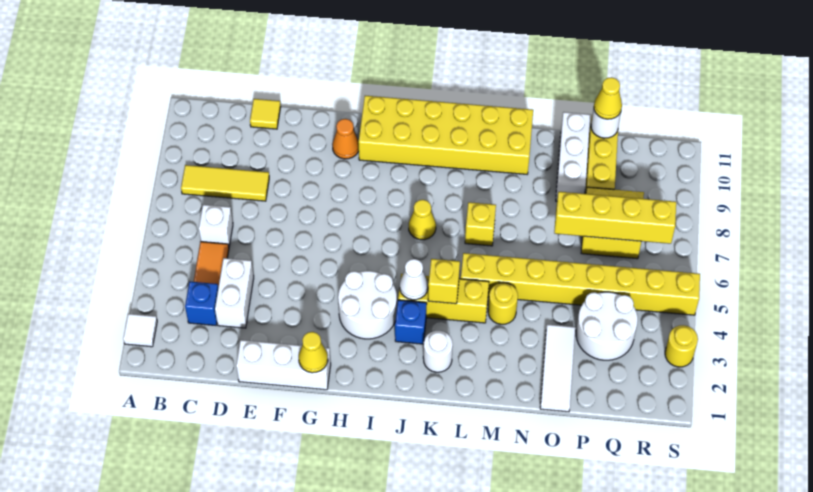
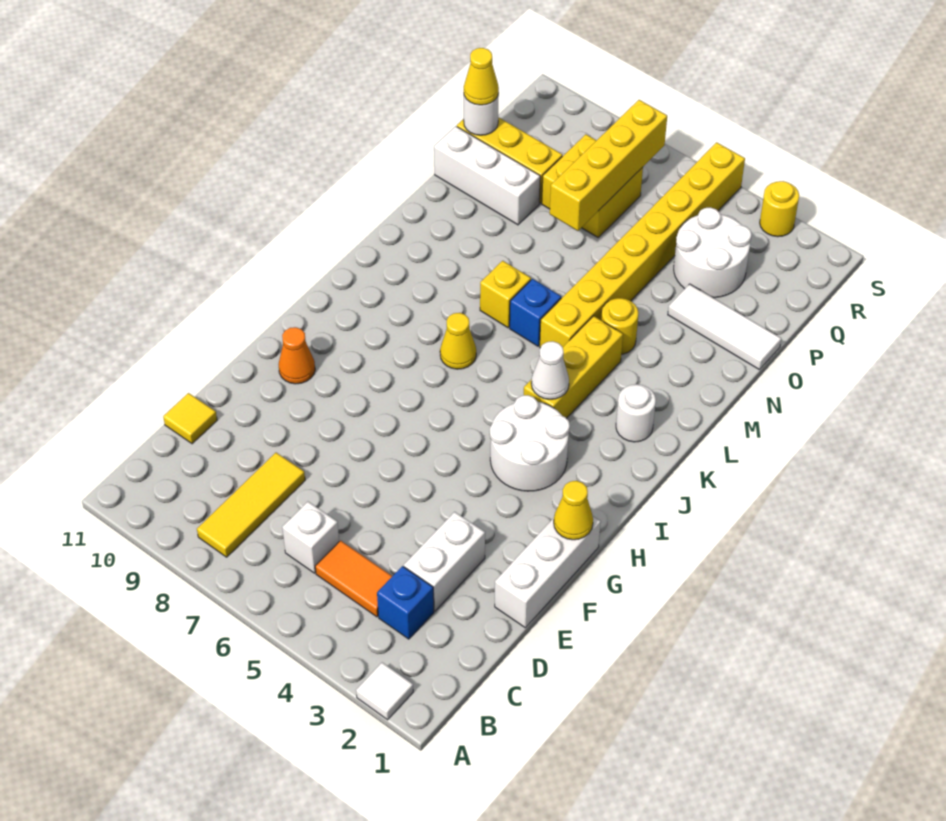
white 1x2 brick [215,258,254,328] -> white 1x2 brick turned to [404,512,485,611]
yellow 2x6 brick [359,96,533,174] -> none
blue 1x1 brick [395,300,427,344] -> blue 1x1 brick moved to [510,279,561,346]
yellow 1x1 brick [428,259,460,304] -> none

